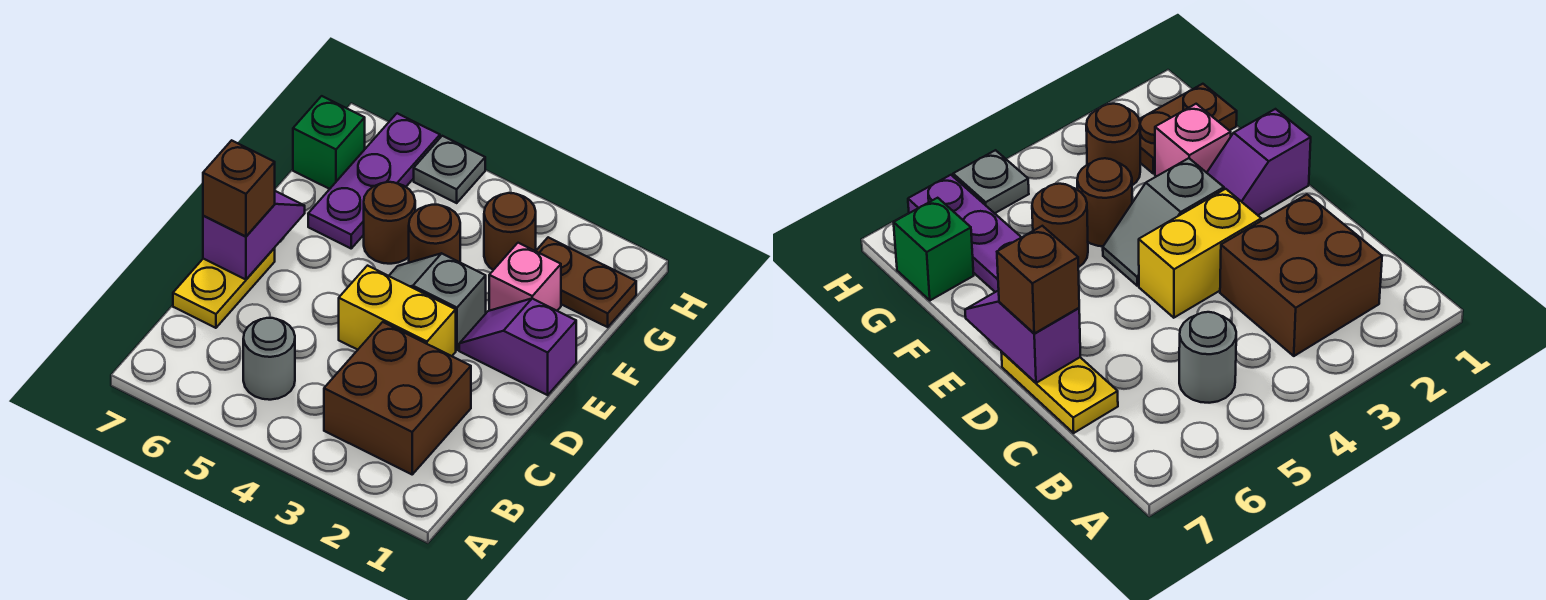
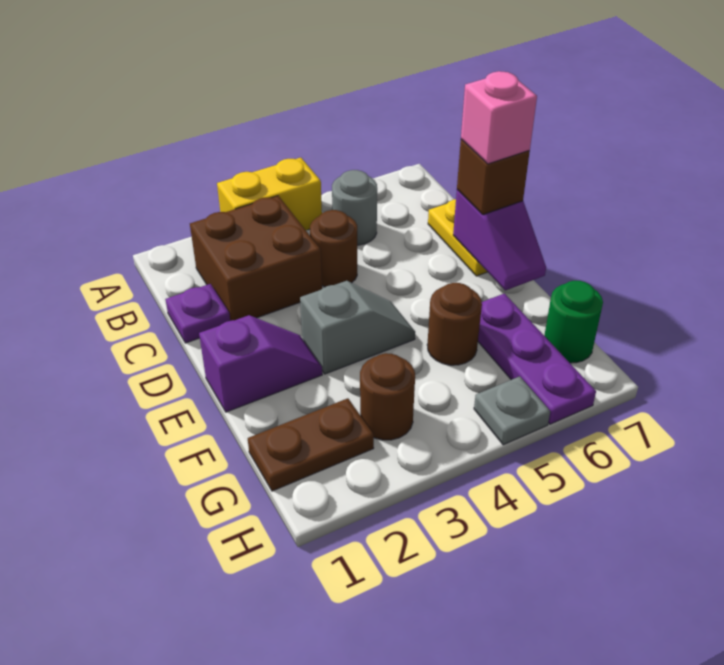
none -> purple 1x1 plate [165,284,230,343]
yellow 1x2 brick [339,266,456,356] -> yellow 1x2 brick moved to [217,158,322,230]
pink 1x1 brick [489,243,561,311] -> pink 1x1 brick moved to [461,71,537,164]
brown 1x1 round brick [409,205,460,263] -> brown 1x1 round brick moved to [310,210,357,287]
green 1x1 brick [293,96,365,189] -> green 1x1 round brick [544,281,603,363]

